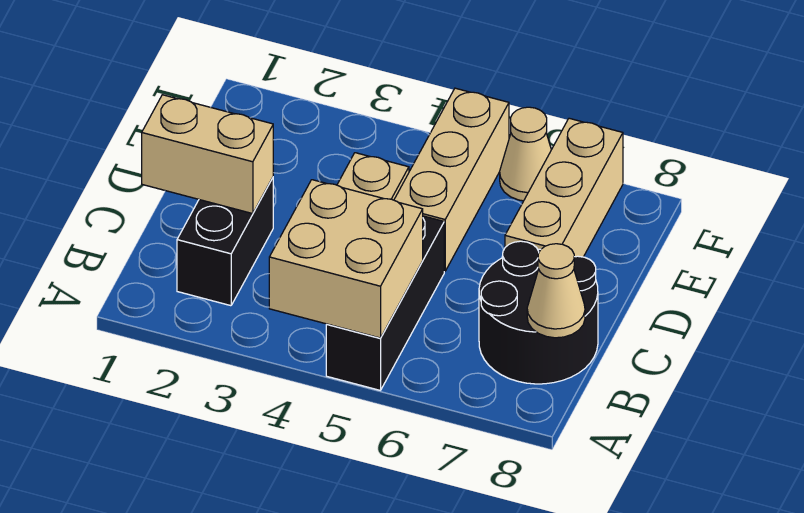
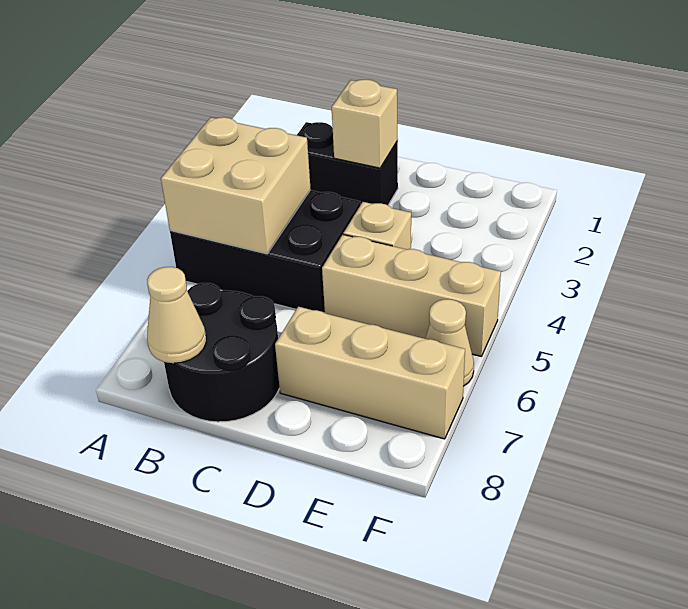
black 1x3 brick [326,216,444,390] -> black 2x3 brick [170,190,360,313]
tan 1x2 brick [142,95,273,214] -> tan 1x1 brick [332,80,398,168]

